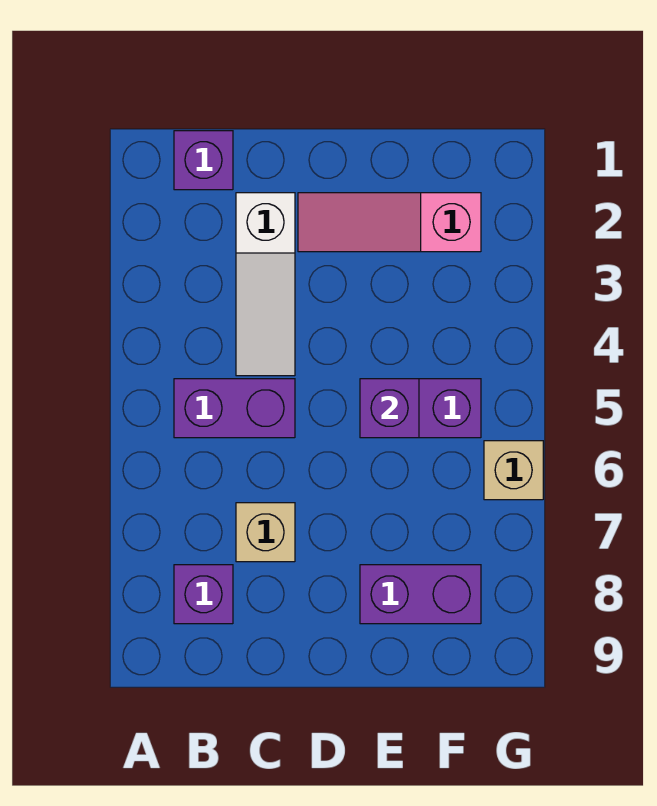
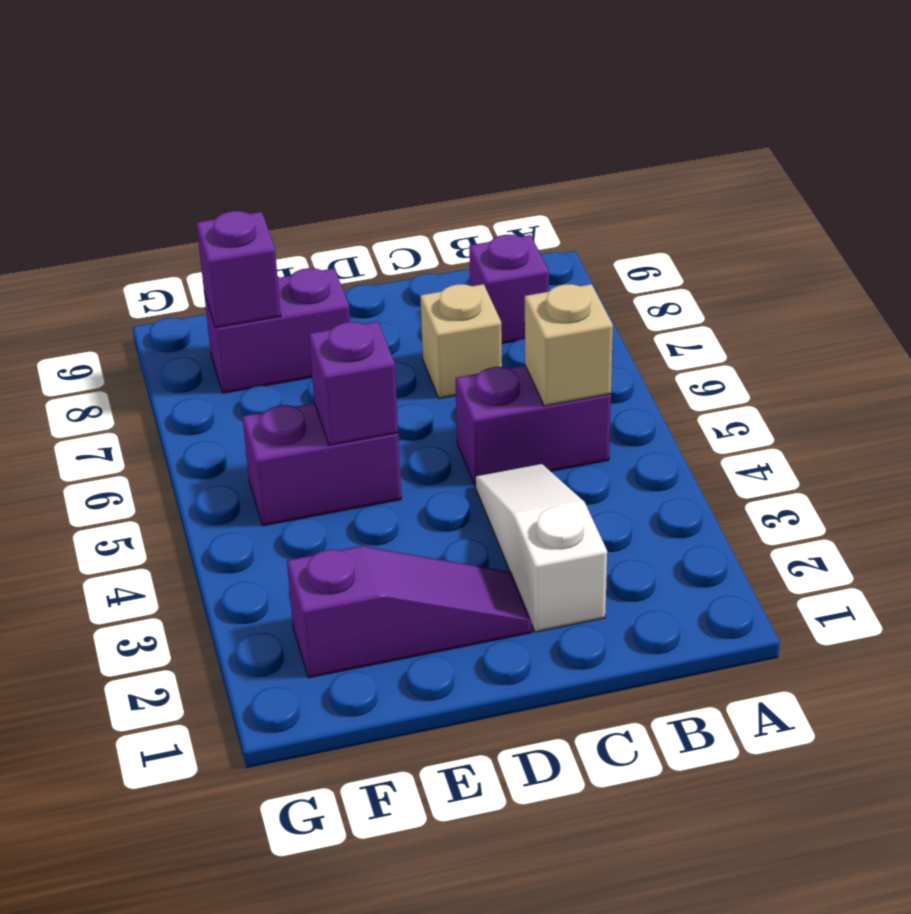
purple 1x1 brick [174,131,233,190] -> purple 1x1 brick moved to [196,211,281,328]
pink 1x3 slope [298,193,481,252] -> purple 1x3 slope [287,546,531,678]
tan 1x1 brick [484,441,543,500] -> tan 1x1 brick moved to [525,284,613,406]

